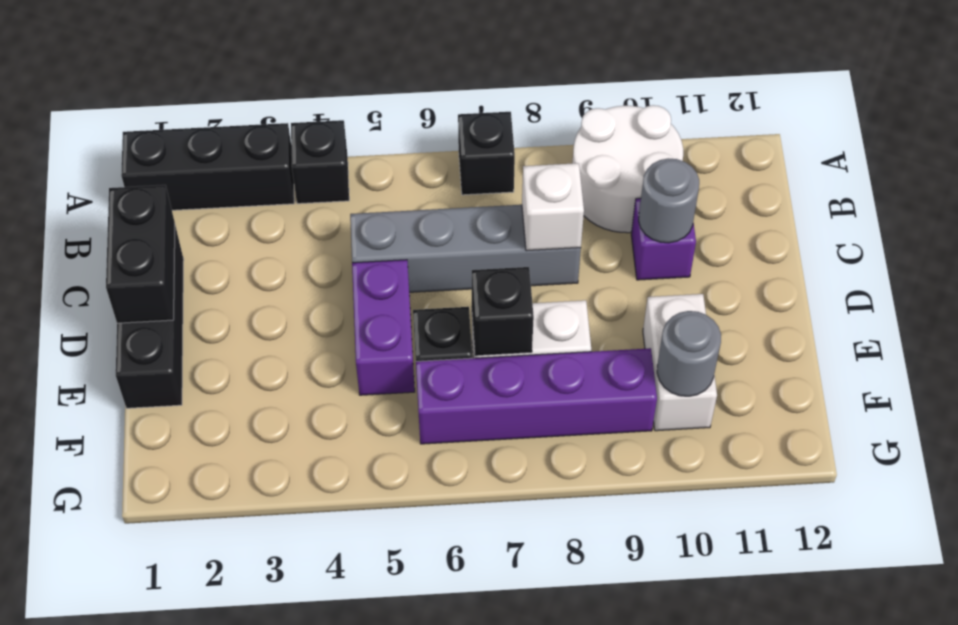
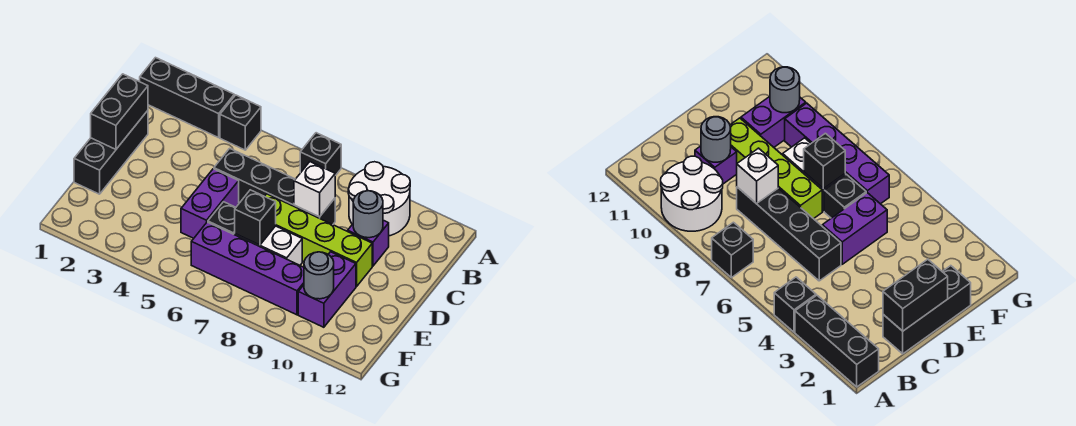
grey 1x4 brick [350,205,581,292] -> black 1x4 brick [214,148,335,225]
none -> lime 1x4 brick [265,194,372,286]
white 1x2 brick [643,294,717,431] -> purple 1x2 brick [298,252,356,327]

